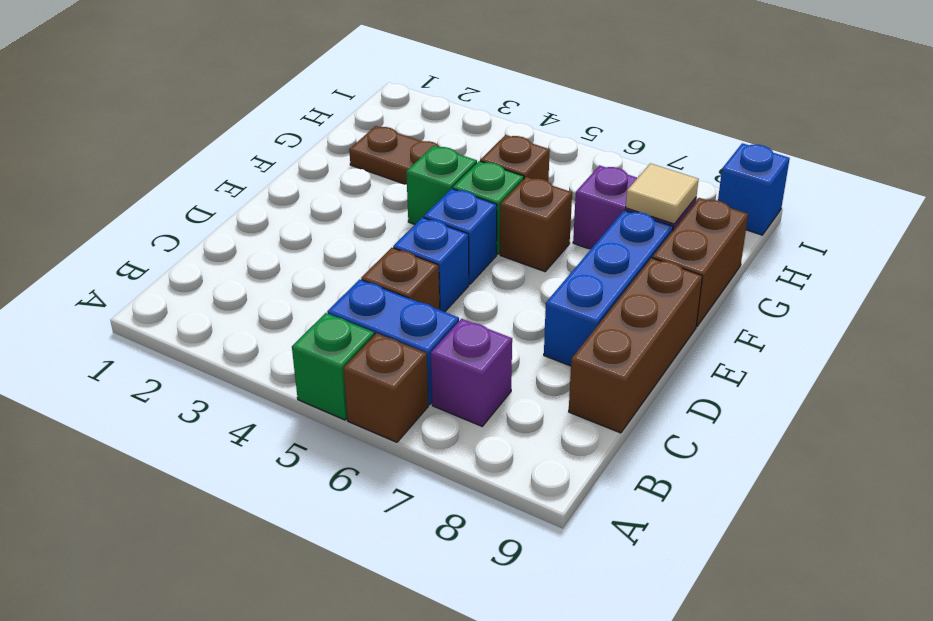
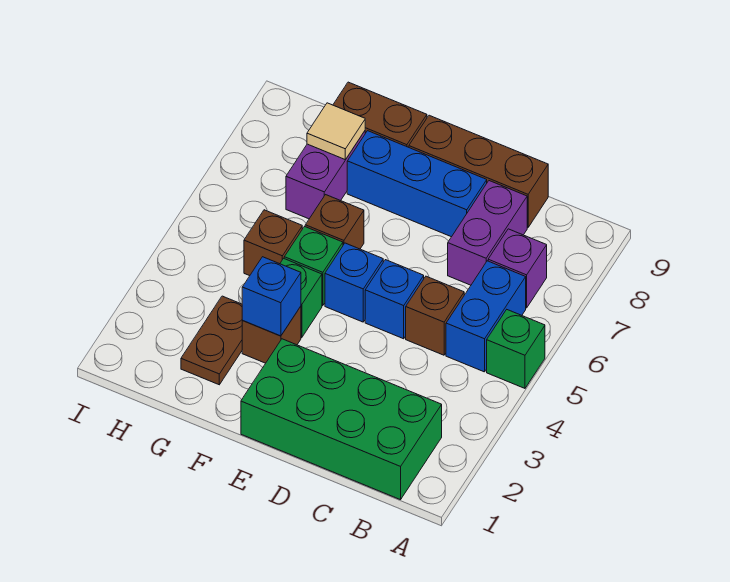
brown 1x1 brick [344,333,428,442] -> brown 1x1 brick moved to [242,306,301,363]
none -> green 2x4 brick [241,339,442,500]
none -> purple 1x2 brick [448,181,527,285]
blue 1x1 brick [718,143,790,235] -> blue 1x1 brick moved to [242,257,301,336]

